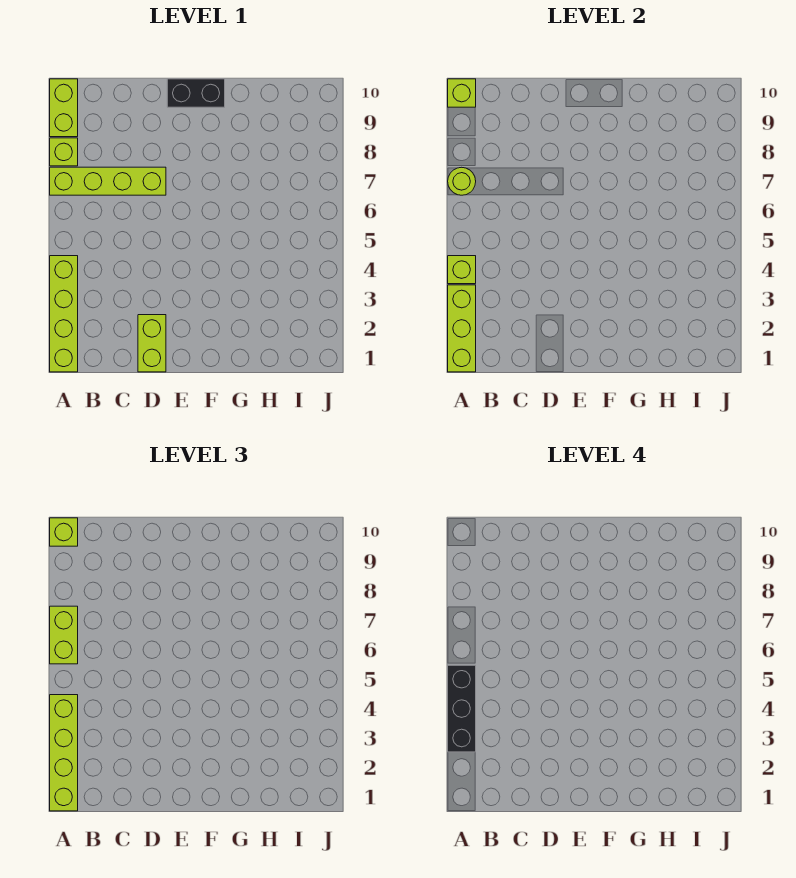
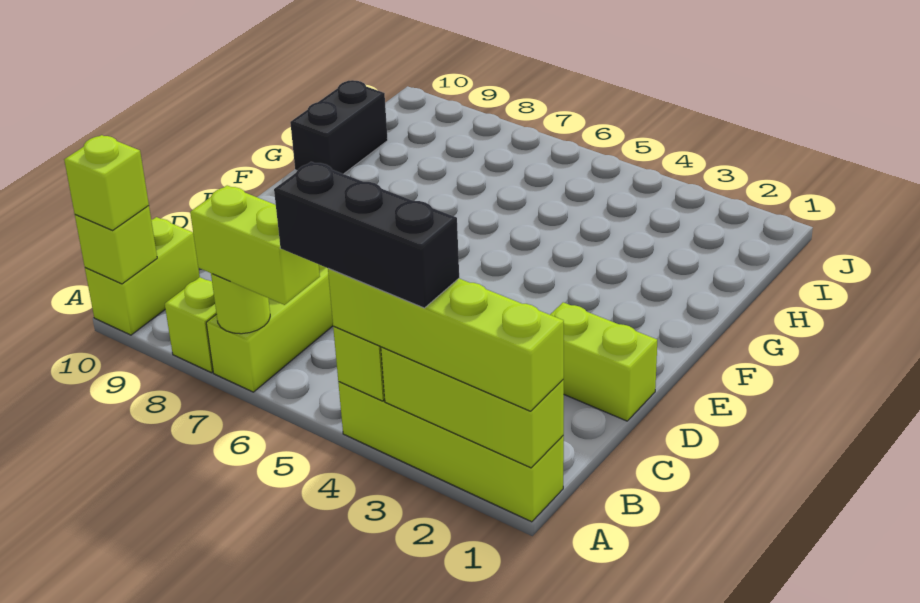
lime 1x2 brick [50,79,78,137] -> lime 1x2 brick turned to [85,217,200,335]
black 1x2 brick [167,79,225,107] -> black 1x2 brick moved to [290,80,388,174]

